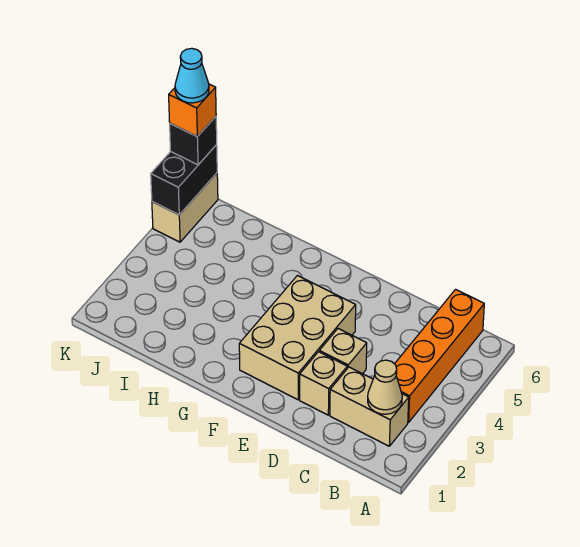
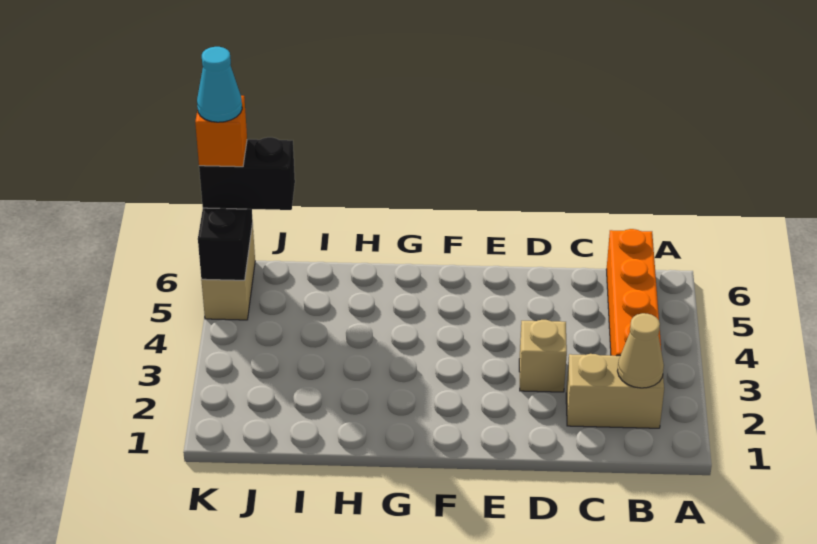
tan 1x1 brick [300,352,347,415] -> none
tan 2x3 brick [239,276,356,400] -> none
black 1x1 brick [170,117,217,165] -> black 1x2 brick [199,137,295,210]

